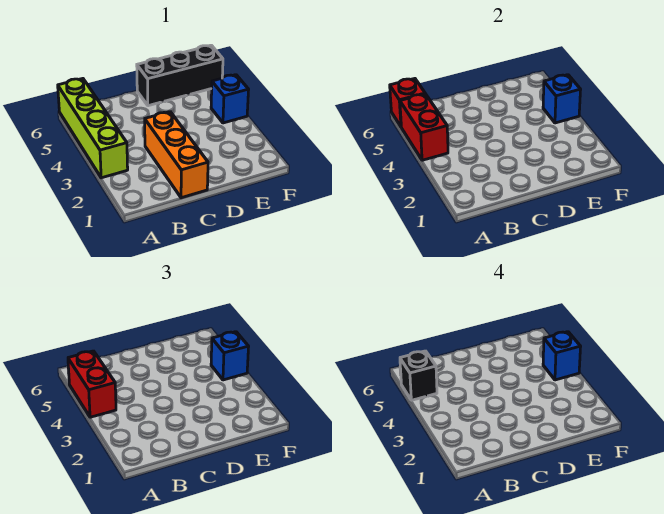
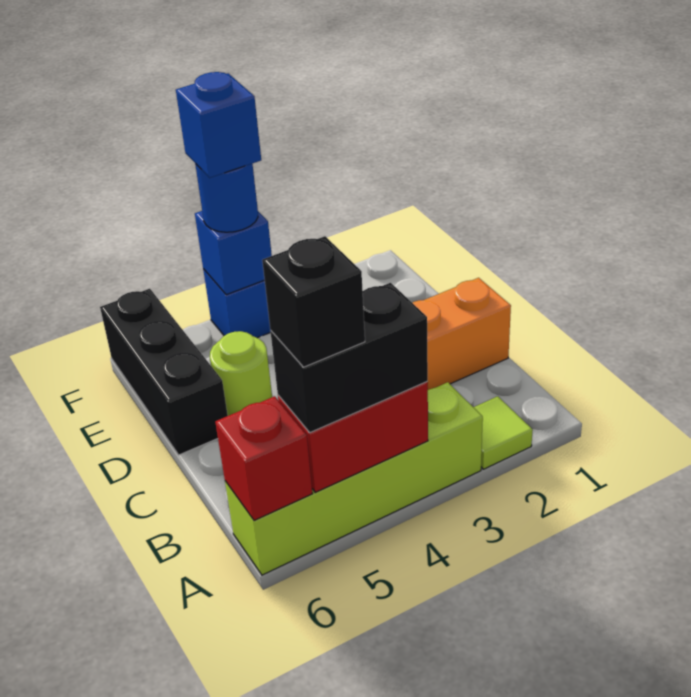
none -> lime 1x1 tile [474,396,533,469]
red 1x2 brick [68,351,116,417] -> black 1x2 brick [270,283,428,433]
none -> lime 1x1 round brick [210,331,272,416]
blue 1x1 brick [211,332,249,380] -> blue 1x1 round brick [195,163,258,232]

